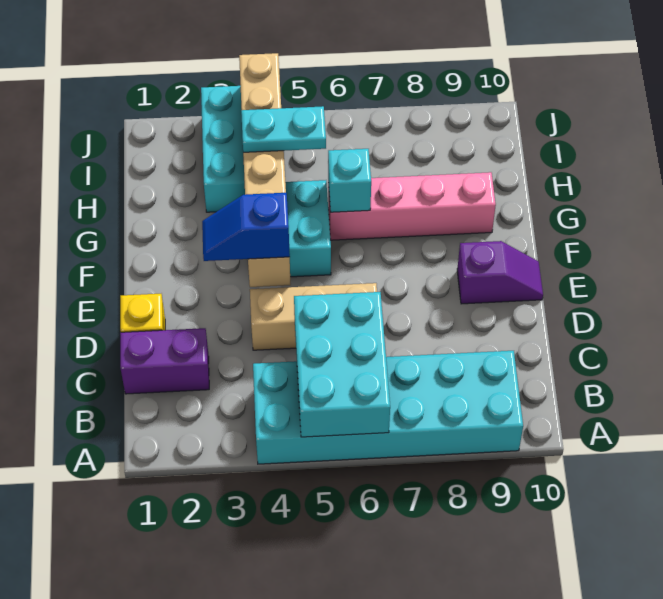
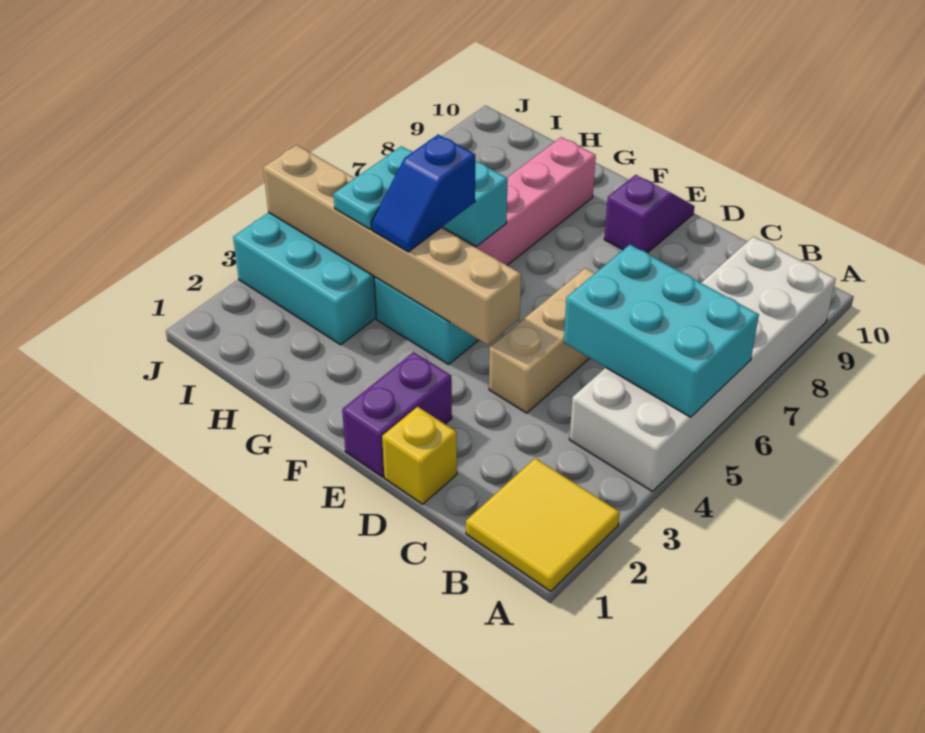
none -> yellow 2x2 tile [466,458,620,591]
cyan 2x6 brick [253,351,523,464] -> white 2x6 brick [569,236,836,492]
purple 1x2 brick [120,328,209,394] -> purple 1x2 brick moved to [342,352,452,477]
blue 1x2 slope [202,193,290,261] -> blue 1x2 slope moved to [371,134,475,252]

